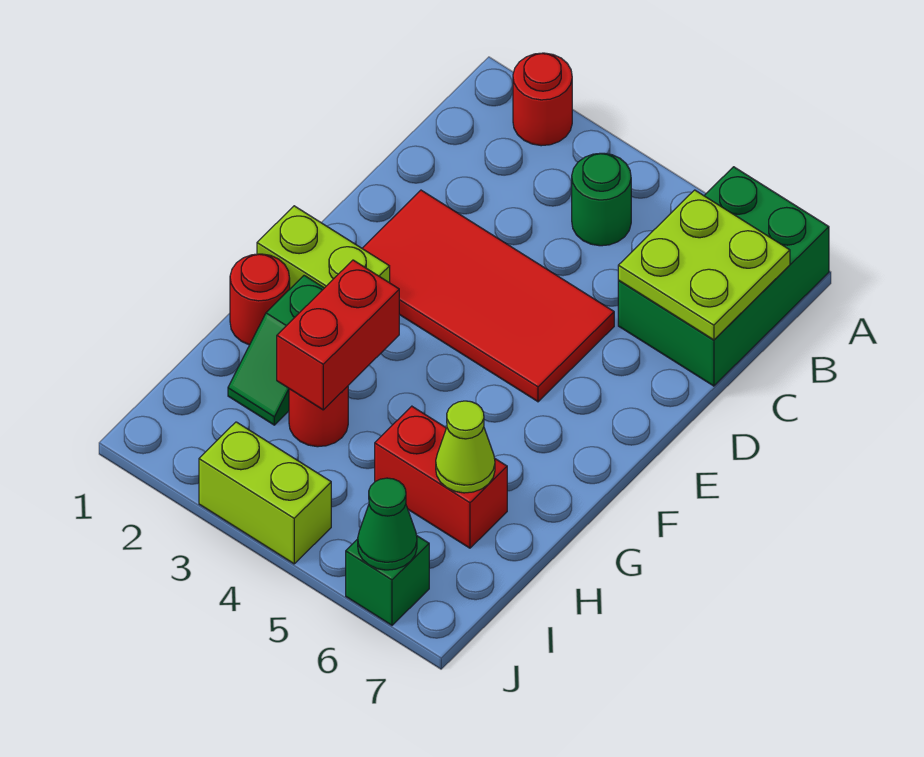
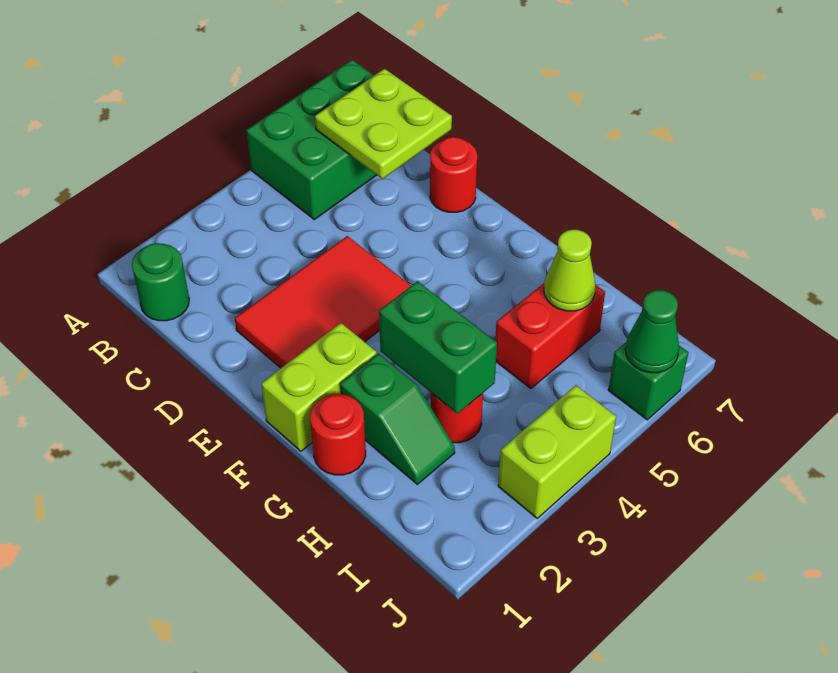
red 1x1 round brick [513,53,572,146] -> red 1x1 round brick moved to [430,137,477,212]
green 2x3 brick [618,167,829,386] -> green 2x3 brick turned to [246,60,376,219]
green 1x1 round brick [572,153,631,246] -> green 1x1 round brick moved to [132,243,189,321]
red 2x4 tile [362,190,614,402] -> red 2x3 tile [235,236,411,368]
red 1x2 brick [277,260,399,410] -> green 1x2 brick [379,281,497,414]

